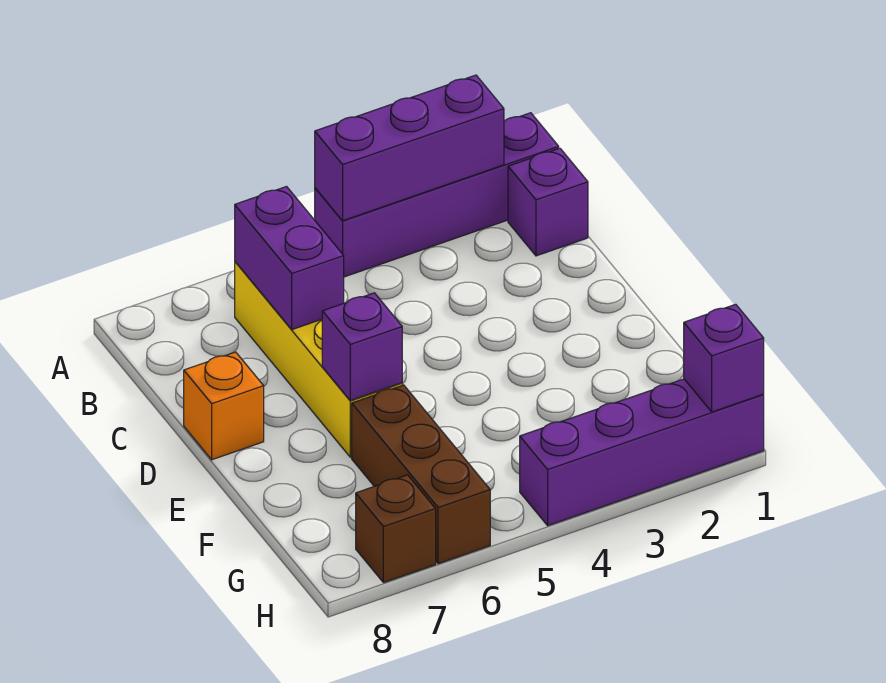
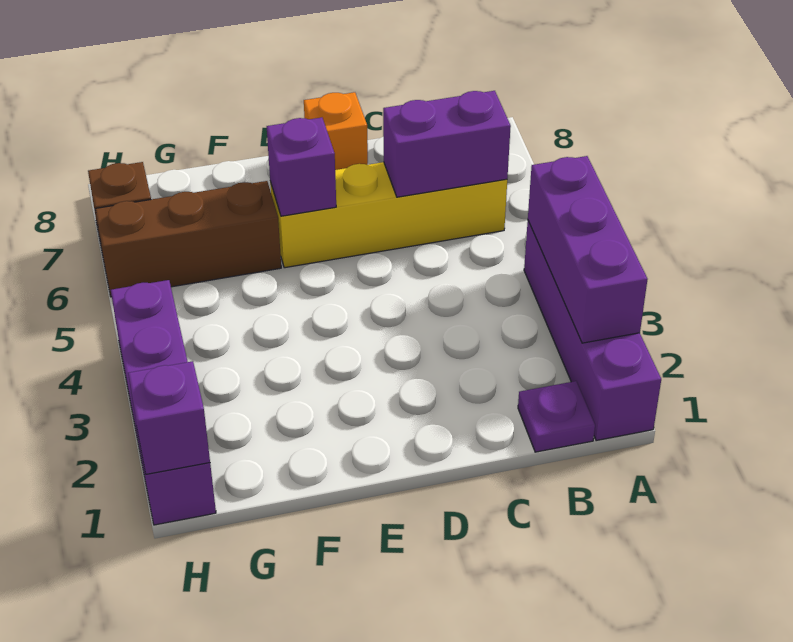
purple 1x1 brick [508,148,588,256] -> purple 1x1 plate [518,381,595,452]

